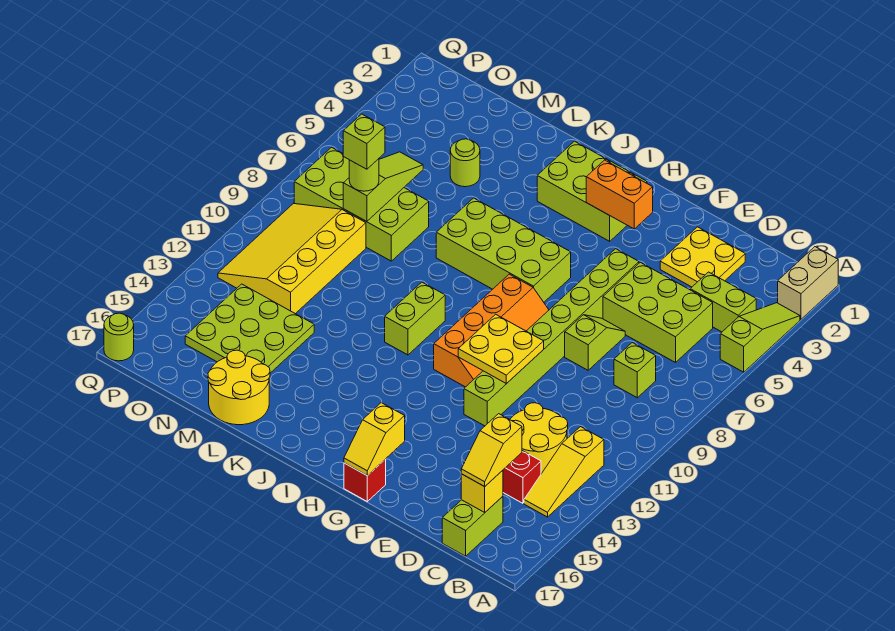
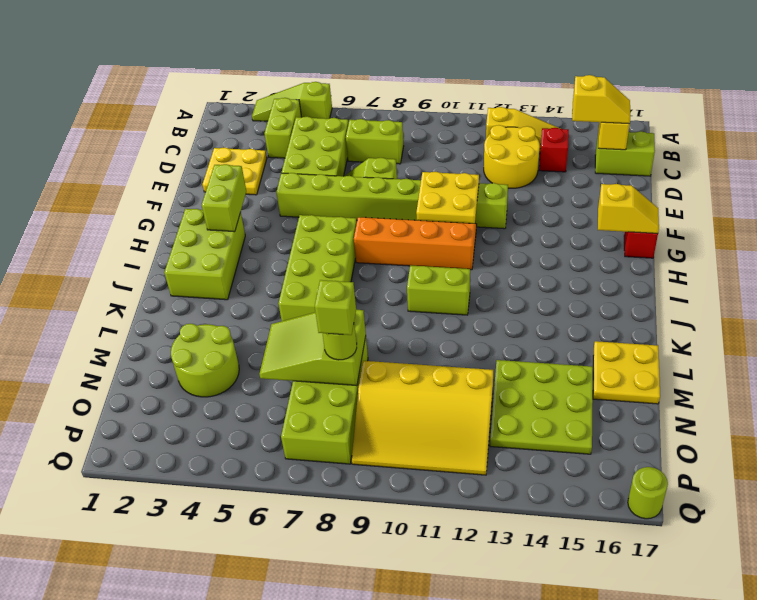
tan 1x2 brick [778,247,838,319] -> none
lime 1x1 brick [614,343,656,398] -> lime 1x2 brick [346,119,404,164]
orange 1x2 brick [586,160,653,229] -> lime 1x2 brick [202,164,246,232]
yellow 2x2 round brick [208,350,270,425] -> yellow 2x2 plate [593,341,660,404]
lime 1x1 round brick [450,139,480,187] -> lime 2x2 round brick [171,324,239,397]
lime 1x3 slope [343,152,423,222] -> lime 2x3 slope [259,310,366,386]

